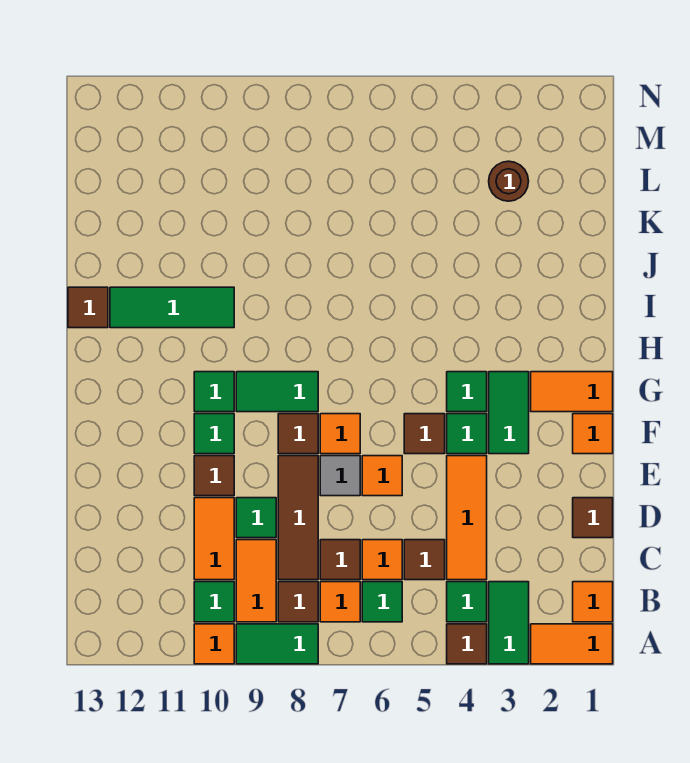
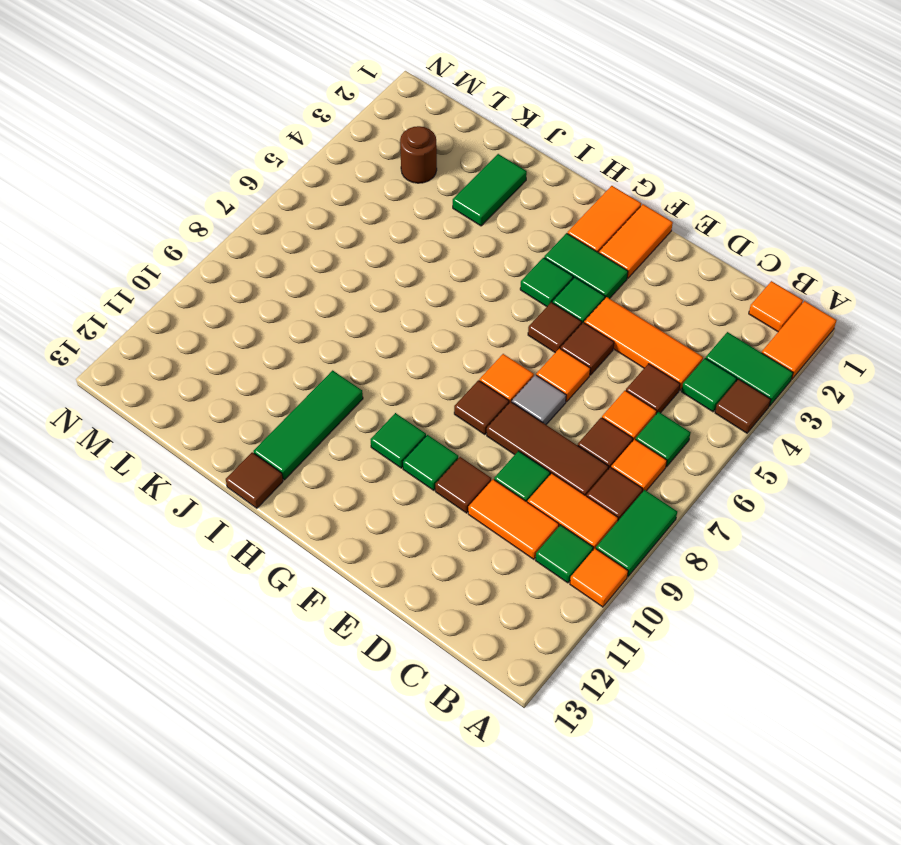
brown 1x1 tile [573,498,613,538] -> brown 1x1 tile moved to [560,322,614,375]
orange 1x1 tile [573,414,613,454] -> orange 1x2 tile [599,204,673,278]
green 1x2 tile [236,372,318,412] -> green 1x2 tile moved to [453,154,527,226]

